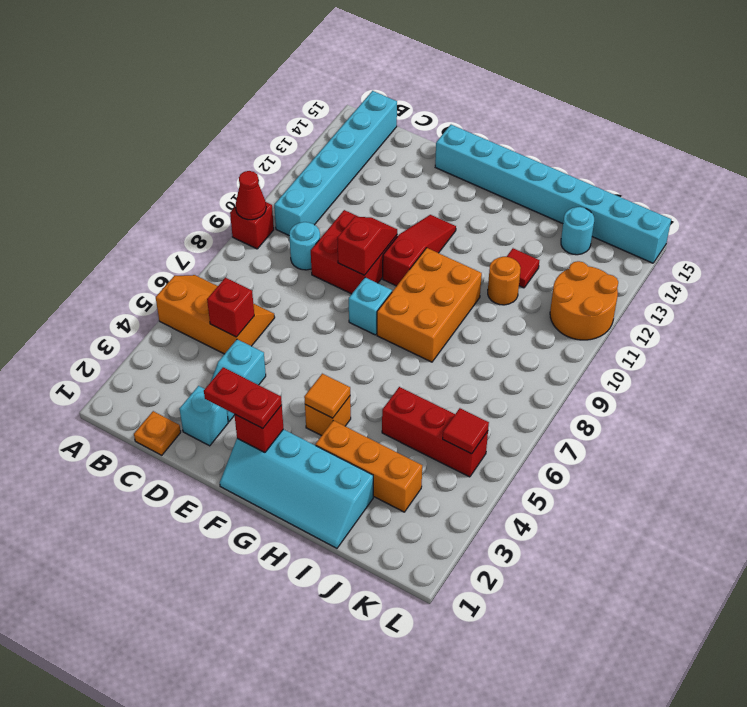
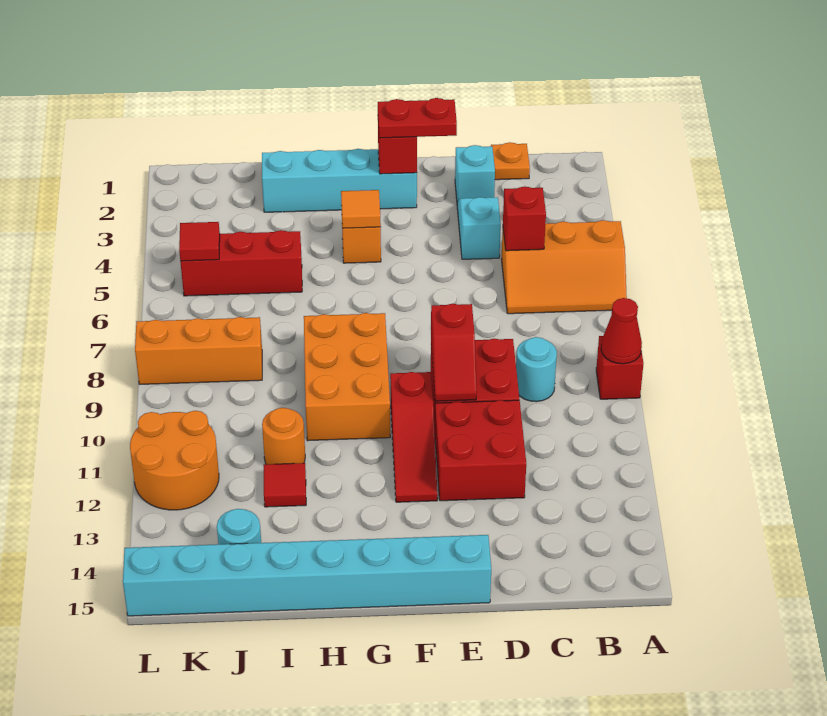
cyan 1x6 brick [274,91,397,235] -> none
none -> red 2x2 brick [435,400,526,501]
cyan 1x1 brick [349,278,392,335] -> none
orange 1x3 brick [315,421,422,512] -> orange 1x3 brick moved to [135,317,262,384]

